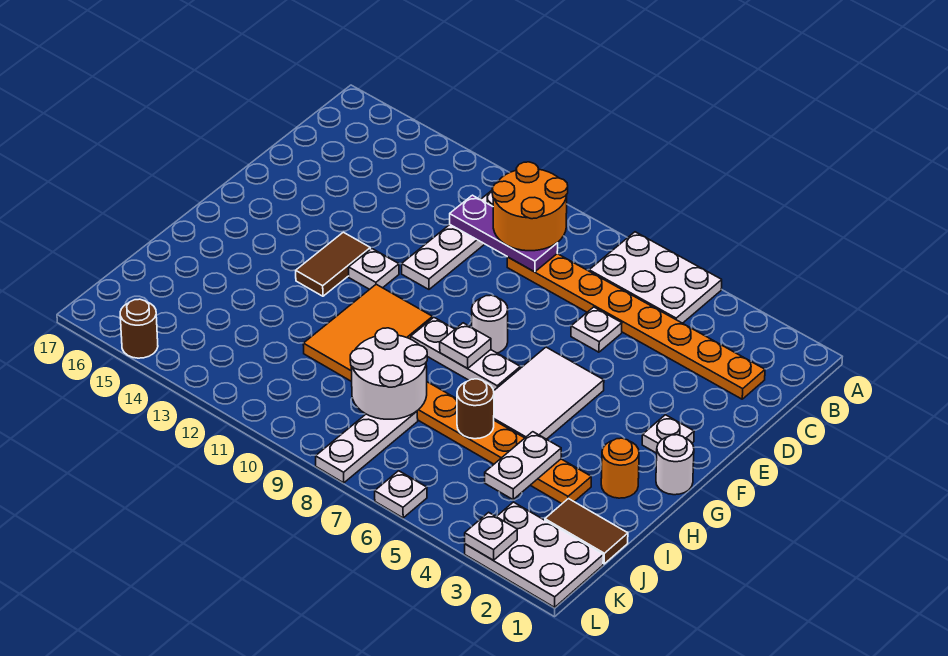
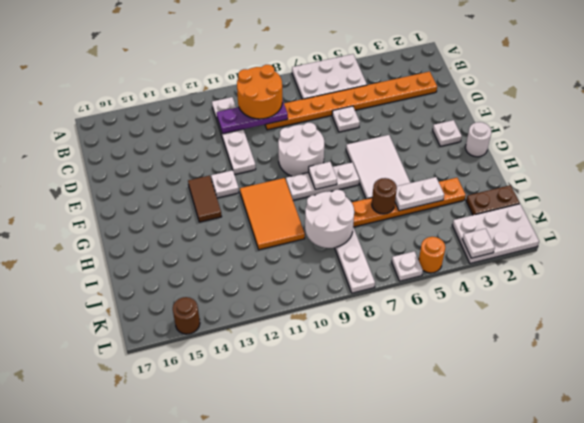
white 1x1 round brick [472,295,508,353] -> white 2x2 round brick [278,123,324,176]
orange 1x1 round brick [601,438,639,498] -> orange 1x1 round brick moved to [419,237,445,273]
white 1x2 plate [485,432,561,500] -> white 1x2 plate turned to [395,177,444,211]
brown 1x2 tile [545,499,628,564] -> brown 1x2 plate [466,185,520,215]

